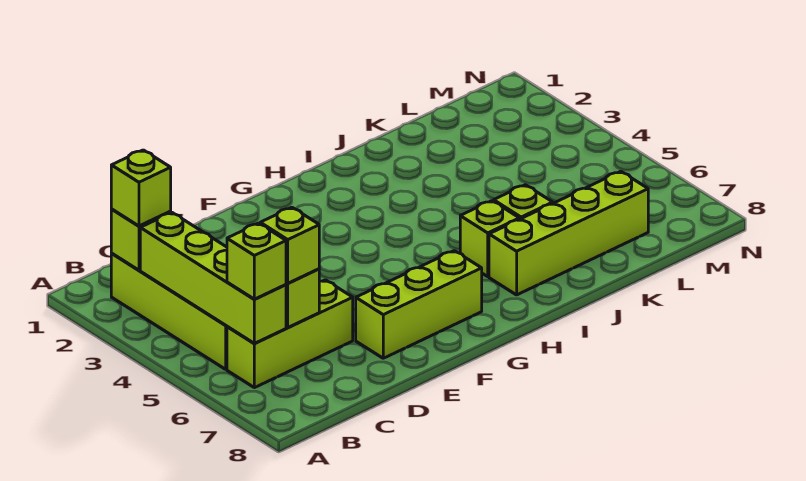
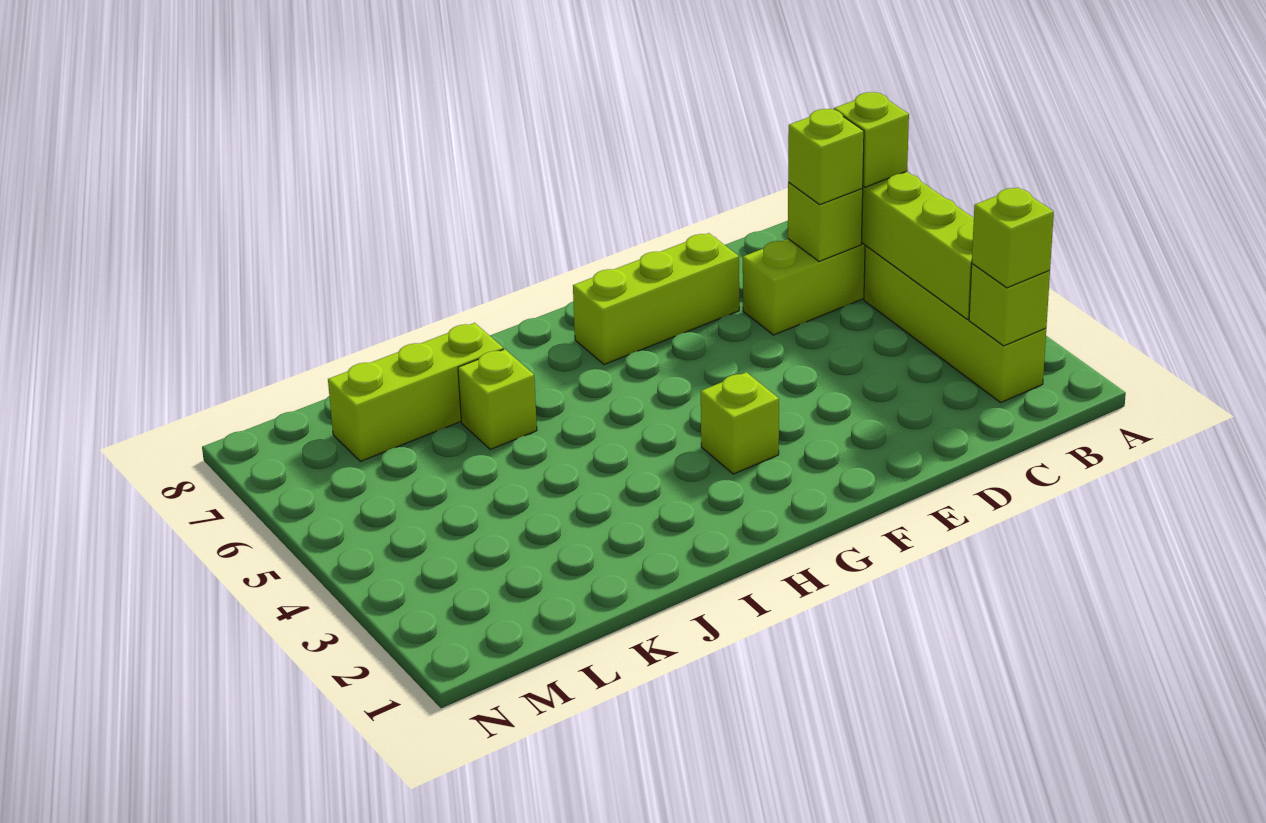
lime 1x1 brick [460,201,519,276] -> lime 1x1 brick moved to [701,372,779,474]
lime 1x4 brick [489,171,648,295] -> lime 1x3 brick [328,323,503,461]

